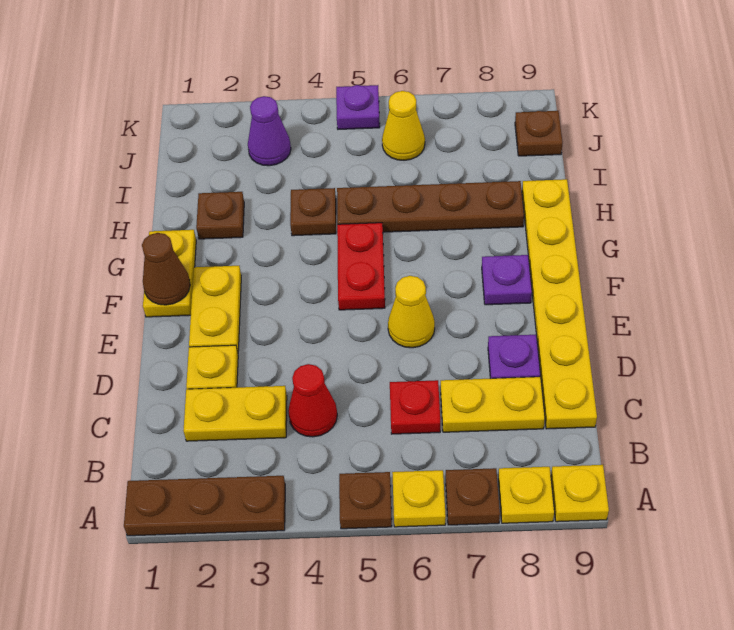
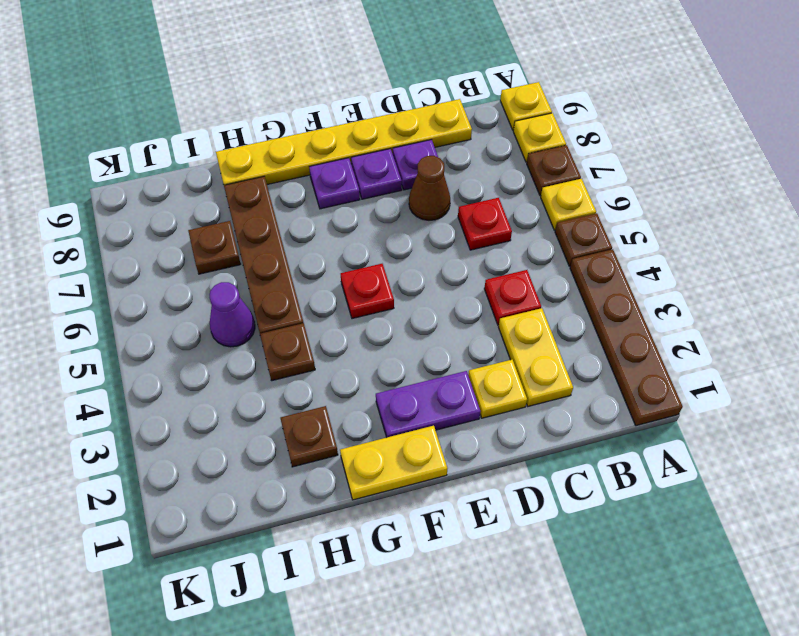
brown 1x3 plate [124,476,285,536] -> brown 1x4 plate [570,249,683,426]
red 1x1 cone [288,364,337,437] -> red 1x1 plate [484,270,541,325]
yellow 1x2 plate [441,377,545,432] -> none
yellow 1x2 plate [189,266,241,352] -> purple 1x2 plate [376,371,480,437]
yellow 1x1 cone [388,276,435,348] -> none
brown 1x1 cone [142,233,190,305] -> brown 1x1 cone moved to [409,156,450,220]
red 1x2 plate [337,223,385,310] -> red 1x1 plate [341,264,394,319]
purple 1x1 cone [248,96,291,166] -> purple 1x1 cone moved to [209,282,255,347]
yellow 1x1 cone [382,91,425,160] -> none
brown 1x1 plate [515,111,562,156] -> brown 1x1 plate moved to [188,221,241,274]
purple 1x1 plate [336,85,380,129] -> purple 1x1 plate moved to [351,149,402,199]

